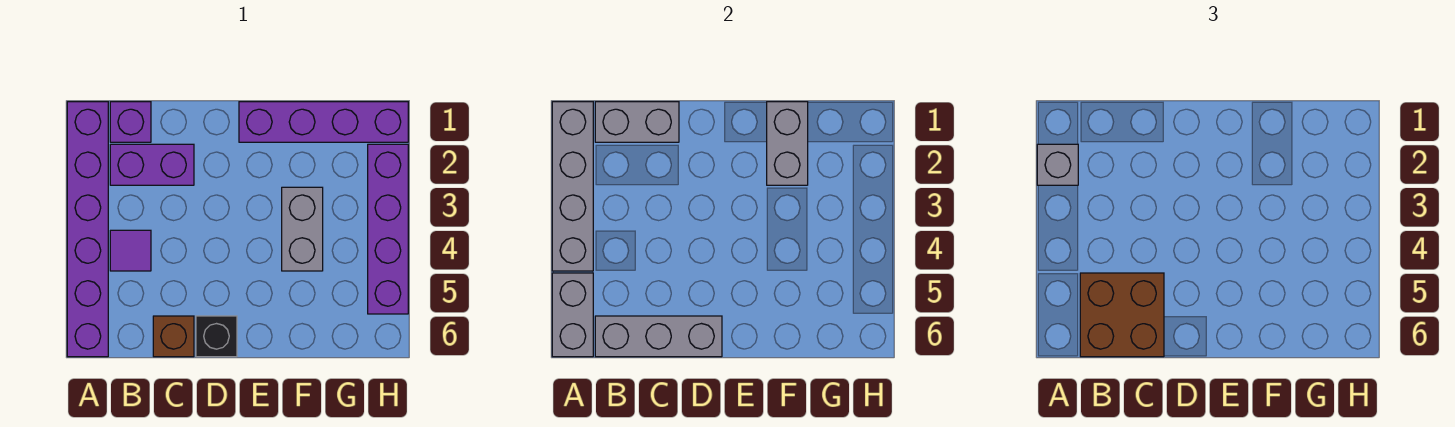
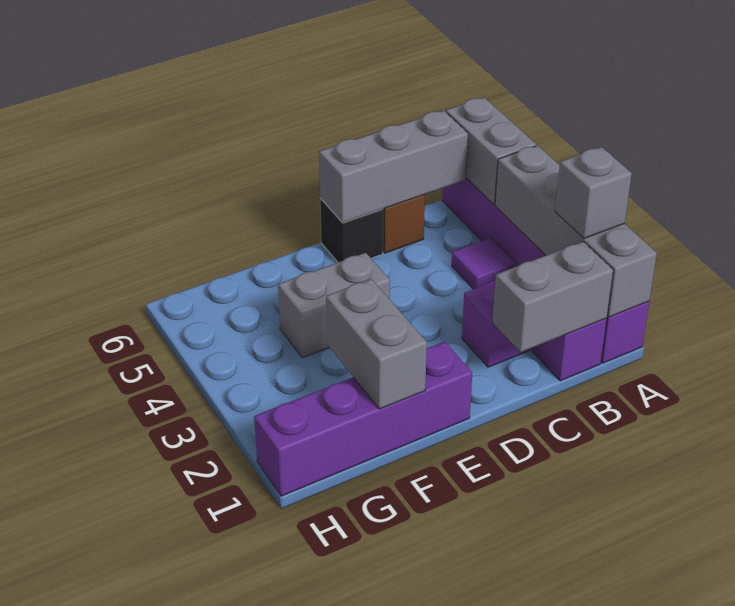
brown 2x2 brick [1080,273,1164,357] -> none
grey 1x2 brick [282,187,323,271] -> grey 1x2 brick turned to [278,253,390,358]
purple 1x4 brick [368,144,408,314] -> none

